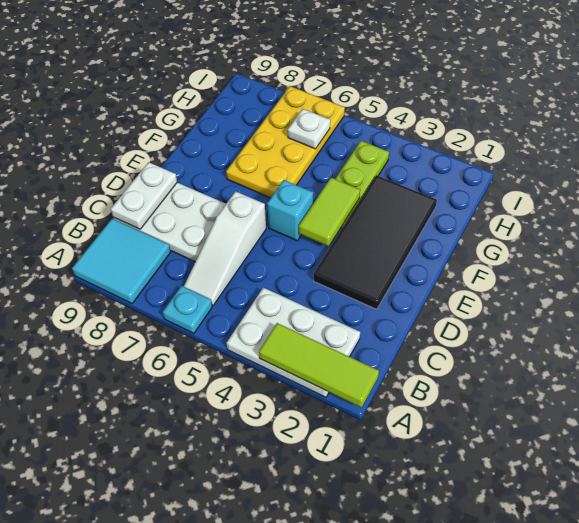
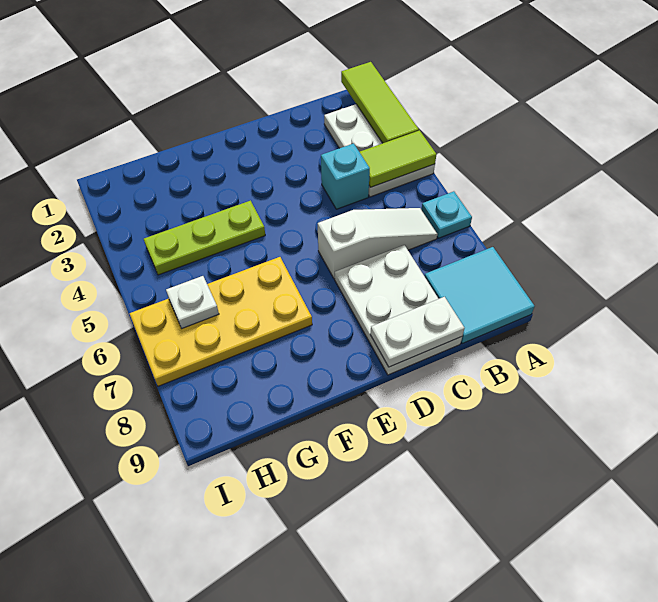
black 2x4 tile [314,175,437,309] -> none
lime 1x2 tile [299,178,360,246] -> lime 1x2 tile moved to [360,130,436,187]
cyan 1x1 brick [267,180,313,241] -> cyan 1x1 brick moved to [321,143,370,209]

